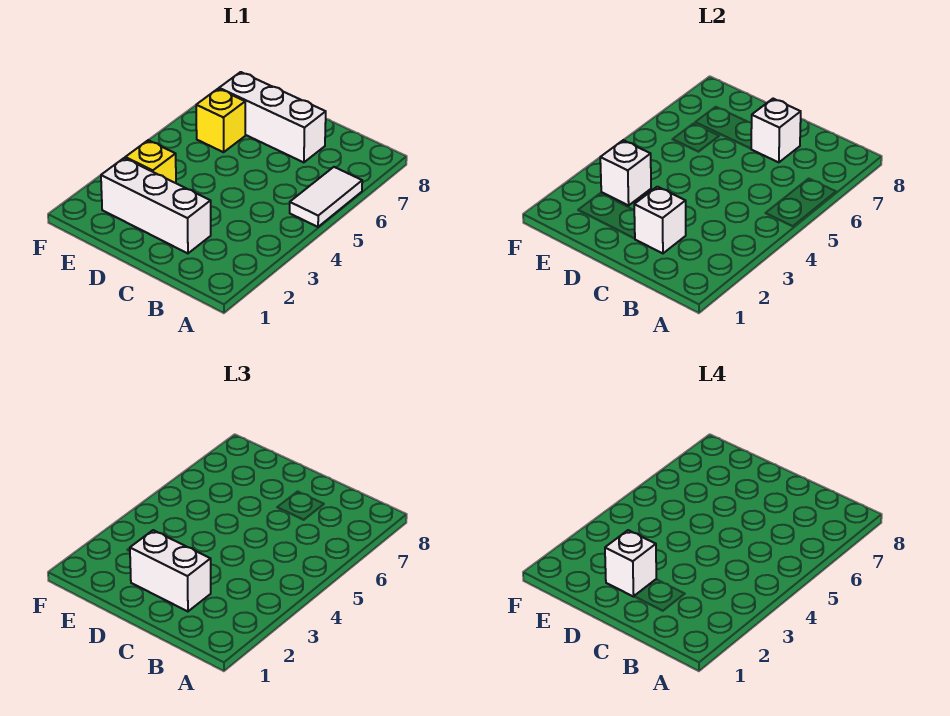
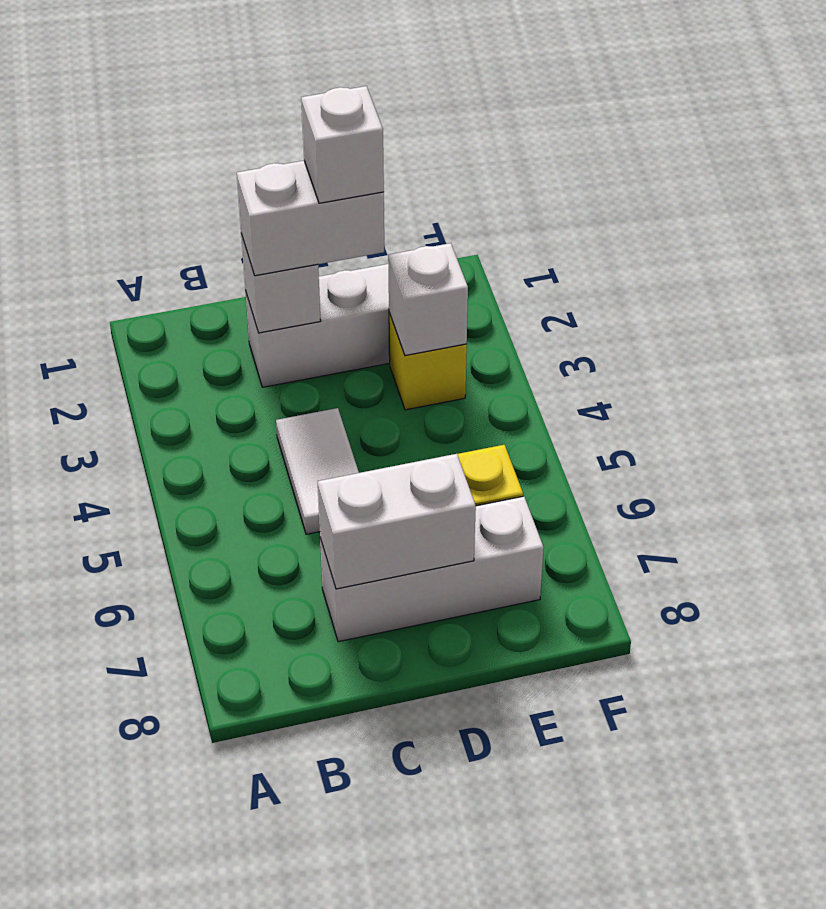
white 1x2 tile [290,167,362,227] -> white 1x2 tile moved to [276,408,359,534]
white 1x1 brick [751,99,801,162] -> white 1x2 brick [318,454,476,589]

